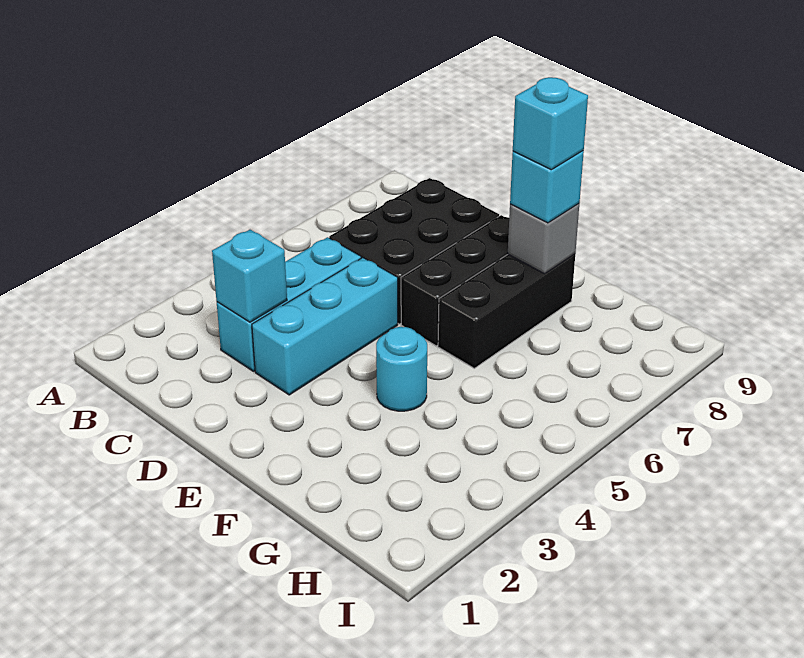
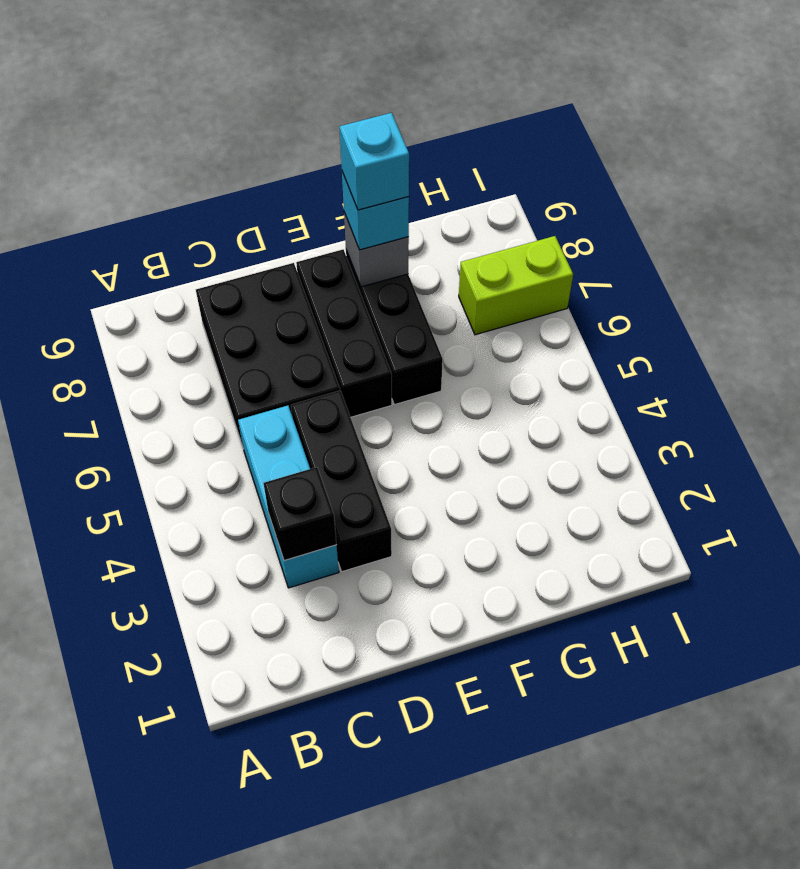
cyan 1x1 brick [212,230,287,322] -> black 1x1 brick [263,467,337,561]
cyan 1x3 brick [252,258,398,395] -> black 1x3 brick [291,391,392,572]
cyan 1x1 round brick [376,327,427,411] -> none
none -> lime 1x2 brick [459,236,573,335]

